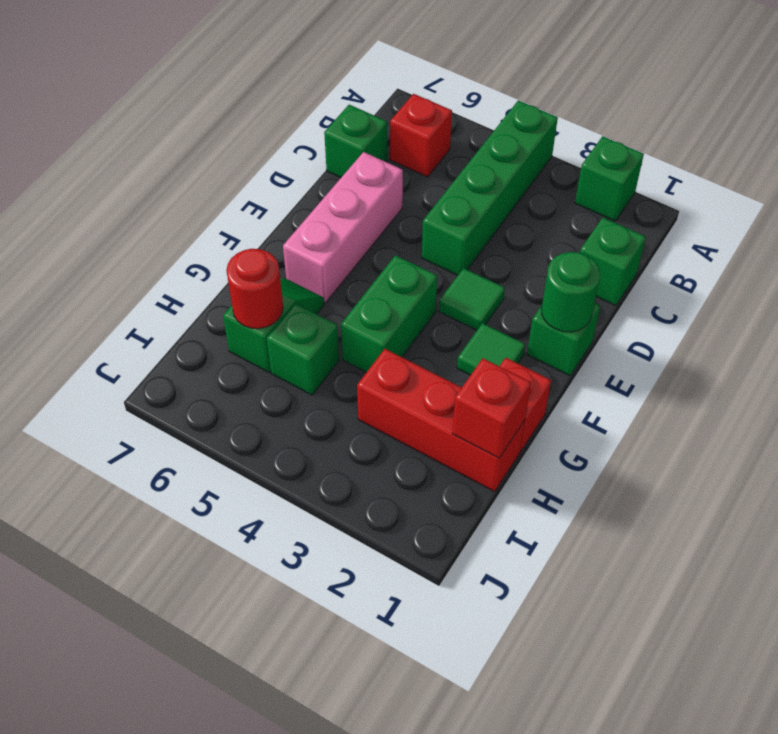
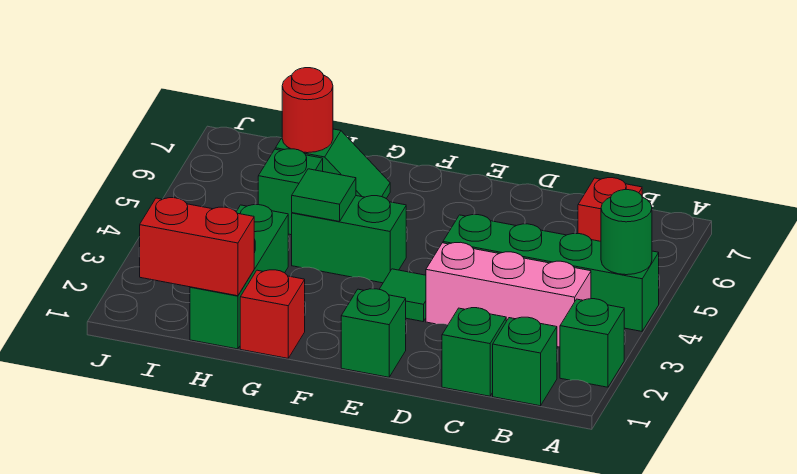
green 1x1 brick [324,105,387,178] -> green 1x1 brick moved to [493,317,557,406]
pink 1x3 brick [283,152,403,303] -> pink 1x3 brick moved to [426,242,591,347]
green 1x1 round brick [542,252,600,332] -> green 1x1 round brick moved to [601,190,652,275]
green 1x1 tile [457,323,525,375] -> green 1x1 tile moved to [292,169,356,221]
red 1x3 brick [357,349,525,492] -> green 1x3 brick [190,205,288,349]
red 1x1 brick [452,358,531,458] -> red 1x2 brick [140,198,254,296]

